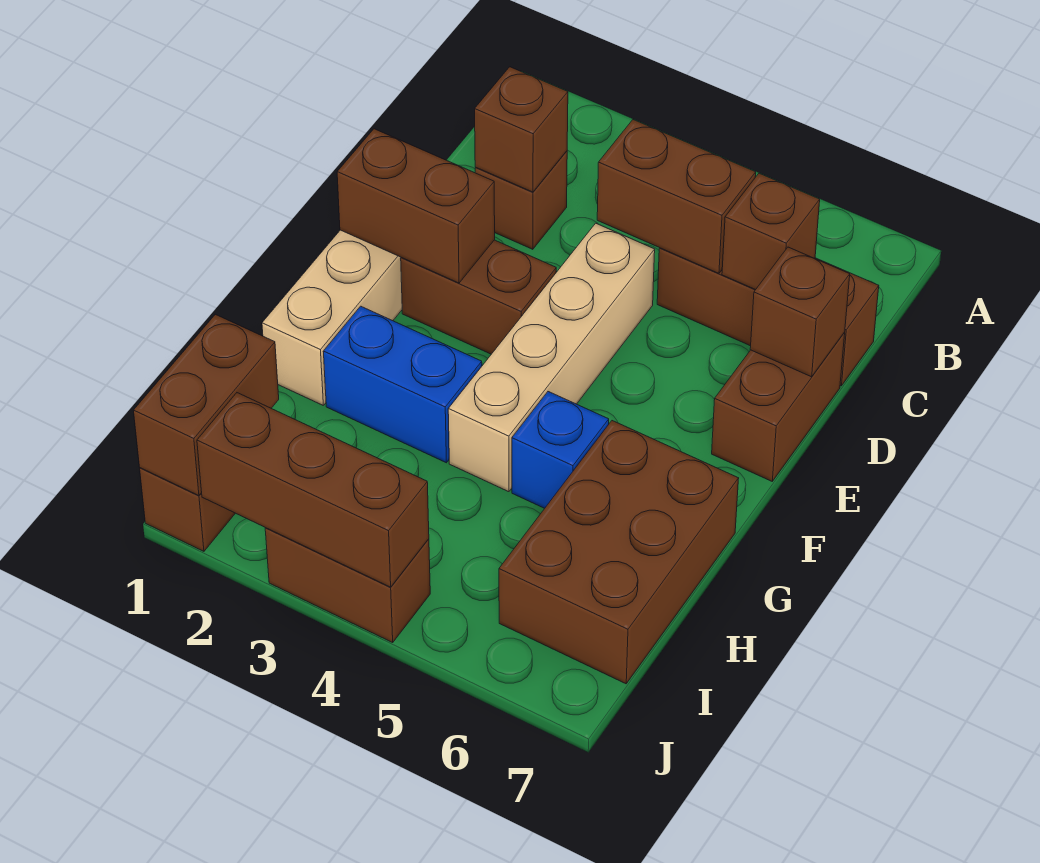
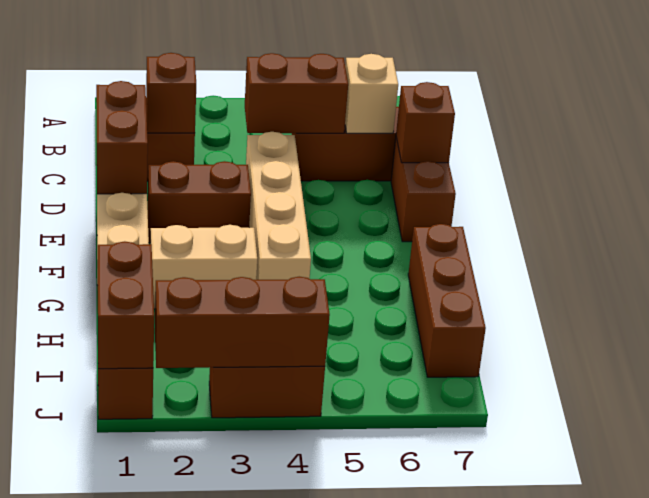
brown 1x1 brick [722,173,820,290] -> tan 1x1 brick [345,54,398,133]
brown 1x2 brick [337,129,495,283] -> brown 1x2 brick turned to [96,81,148,194]
blue 1x2 brick [323,306,482,463] -> tan 1x2 brick [150,225,257,309]
blue 1x1 brick [512,392,609,508] -> none
brown 2x3 brick [499,421,739,684] -> brown 1x3 brick [408,224,486,377]

